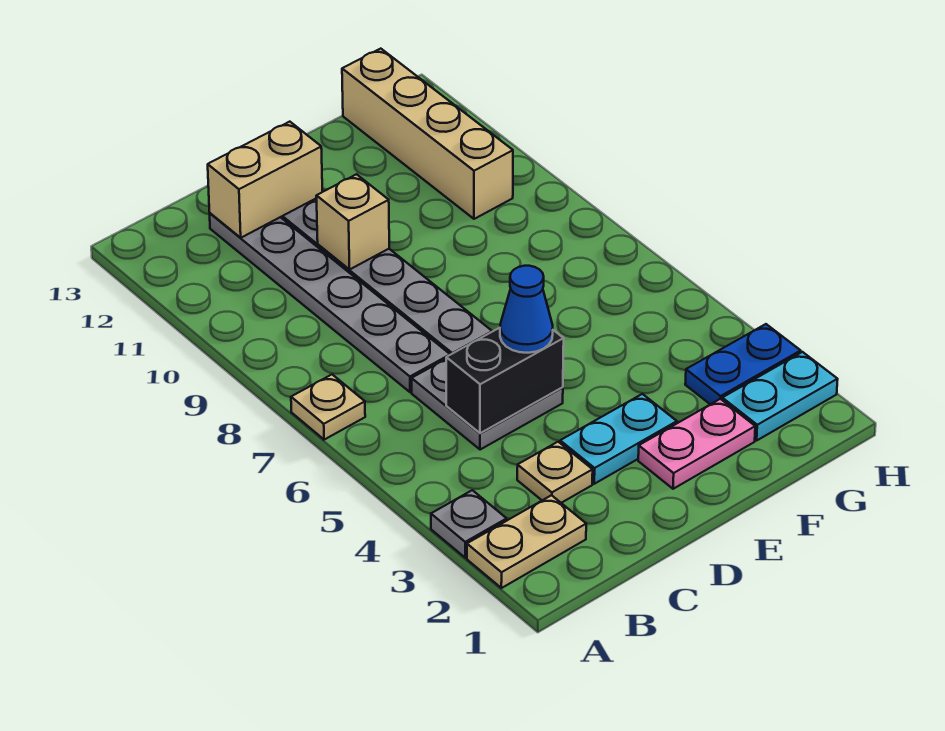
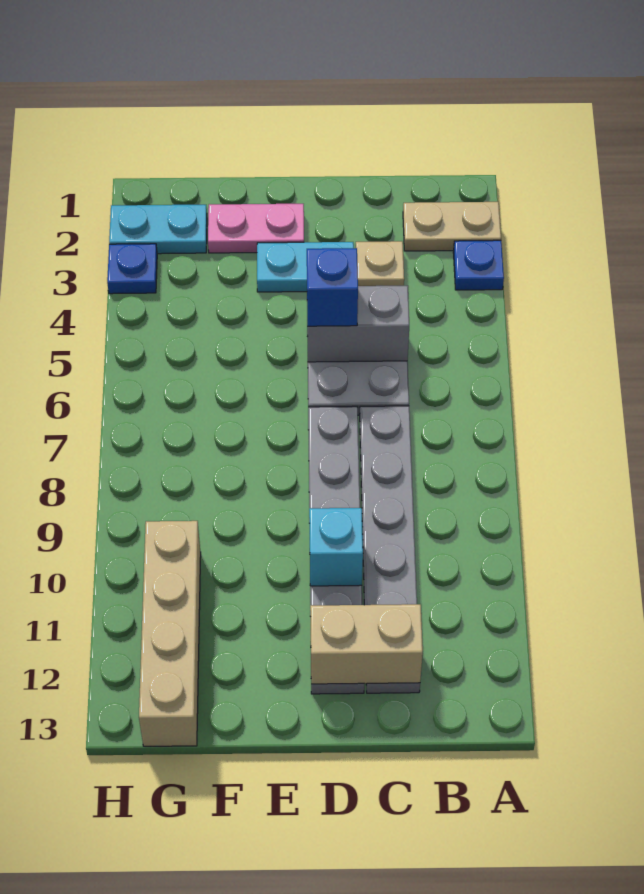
grey 1x1 plate [431,490,507,558] -> blue 1x1 plate [453,240,504,290]
tan 1x1 plate [291,375,365,440] -> none
black 1x2 brick [446,328,564,433] -> grey 1x2 brick [307,286,409,362]
blue 1x1 cone [500,266,553,353] -> blue 1x1 brick [307,248,358,326]
tan 1x1 brick [316,174,389,269] -> cyan 1x1 brick [309,508,363,586]
blue 1x2 plate [685,324,801,404] -> blue 1x1 plate [107,244,157,294]

